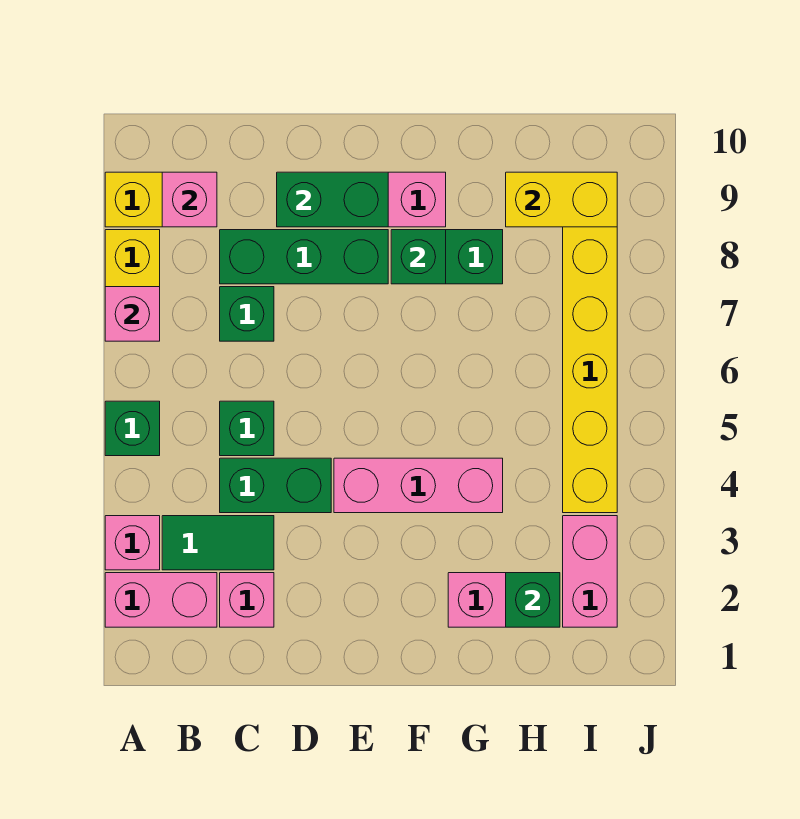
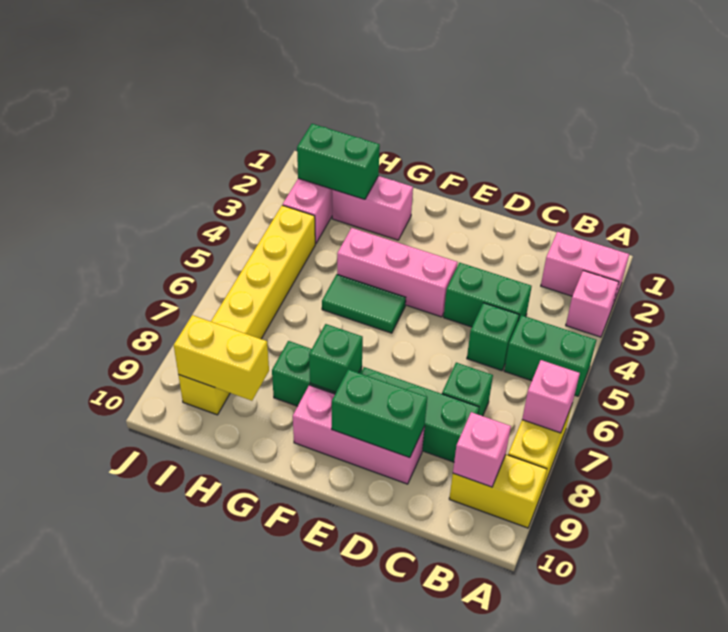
green 1x1 brick [105,401,160,456] -> green 1x2 brick [504,315,596,396]
green 1x2 tile [162,516,274,570] -> green 1x2 tile moved to [322,274,406,333]
pink 1x1 brick [220,573,274,627] -> none
green 1x1 brick [506,573,560,627] -> green 1x2 brick [297,124,380,199]

